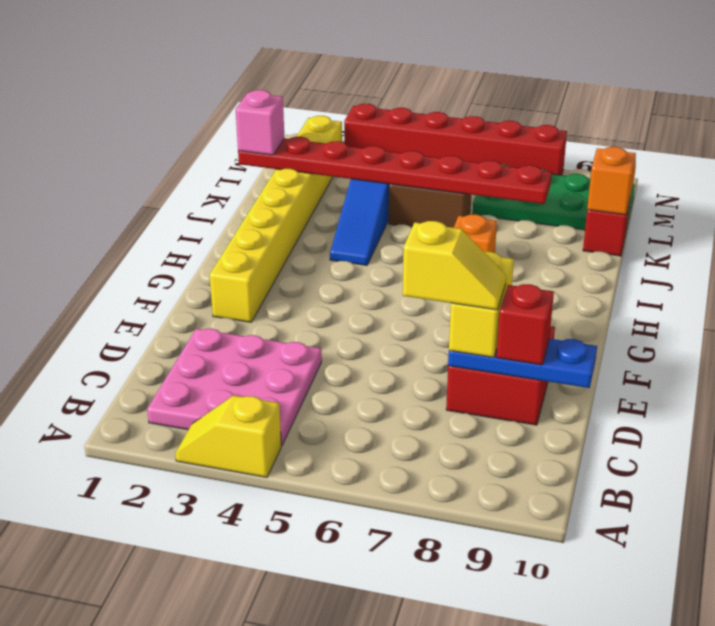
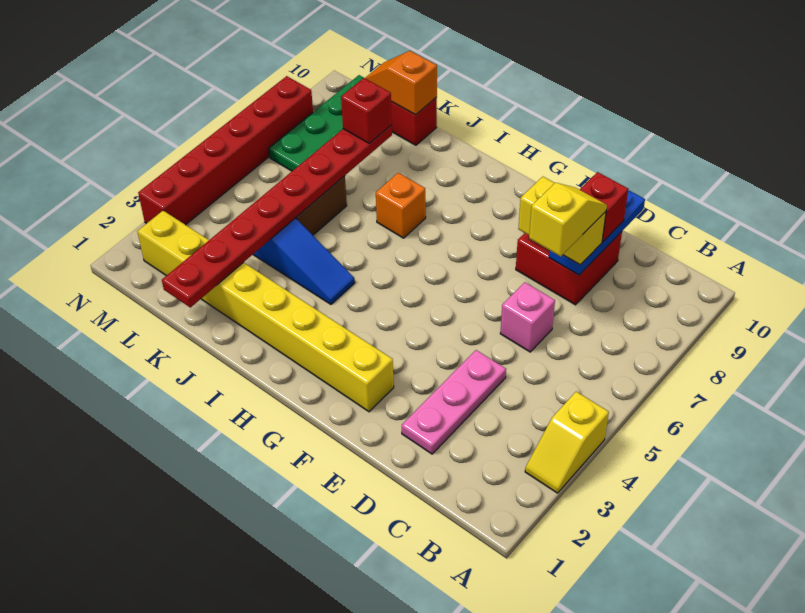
pink 3x3 plate [147,329,322,446] -> pink 1x3 plate [402,350,506,454]
pink 1x1 brick [236,90,284,155] -> pink 1x1 brick moved to [500,282,555,352]
none -> red 1x1 brick [341,78,392,144]

